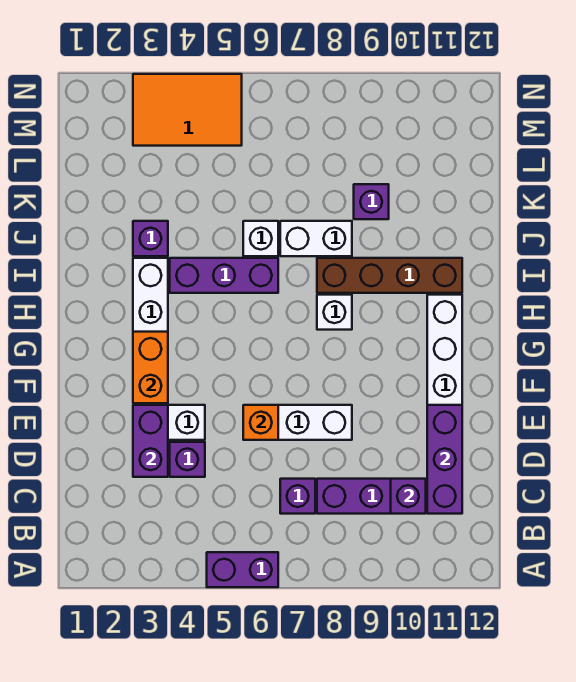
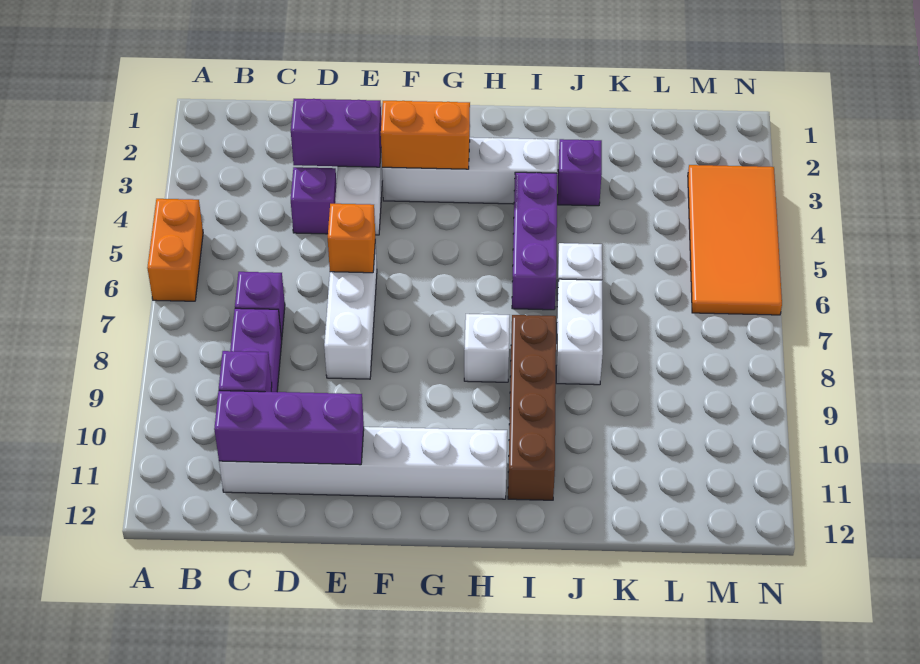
purple 1x2 brick [207,552,278,587] -> orange 1x2 brick [147,199,203,301]
purple 1x1 brick [354,184,389,219] -> none
orange 2x3 tile [133,74,242,146] -> orange 2x4 tile [688,165,782,315]

